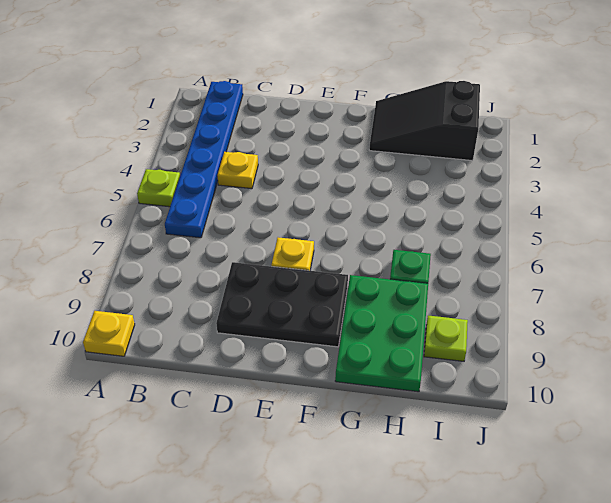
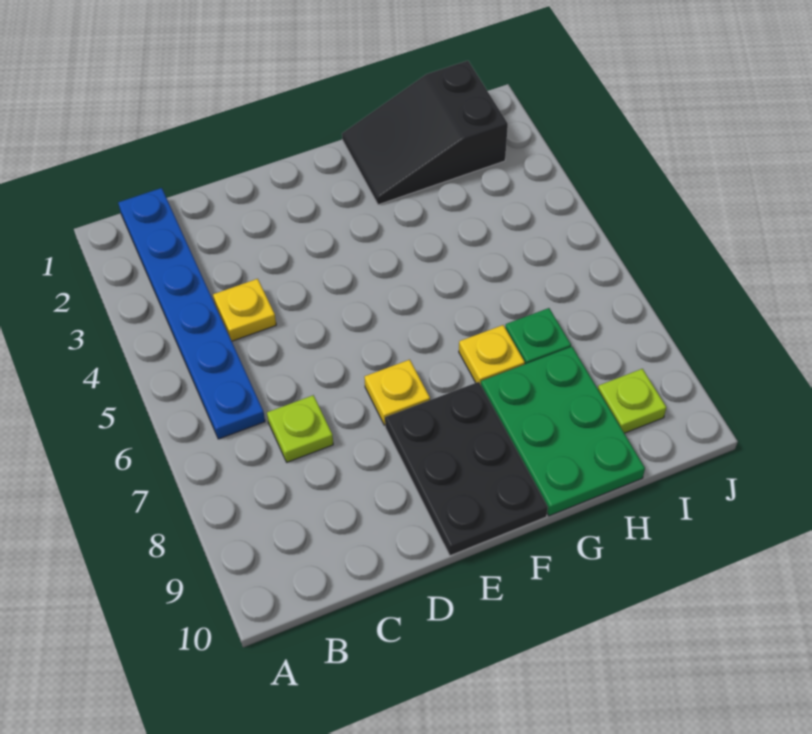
lime 1x1 plate [137,169,180,207] -> lime 1x1 plate moved to [267,395,333,462]
yellow 1x1 plate [83,311,135,356] -> yellow 1x1 plate moved to [459,325,525,385]
black 2x3 plate [216,262,348,347] -> black 2x3 plate turned to [385,382,548,556]

